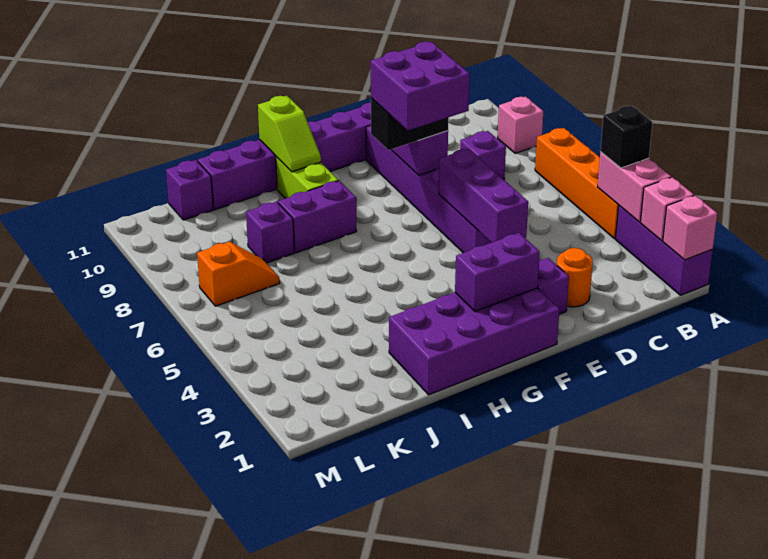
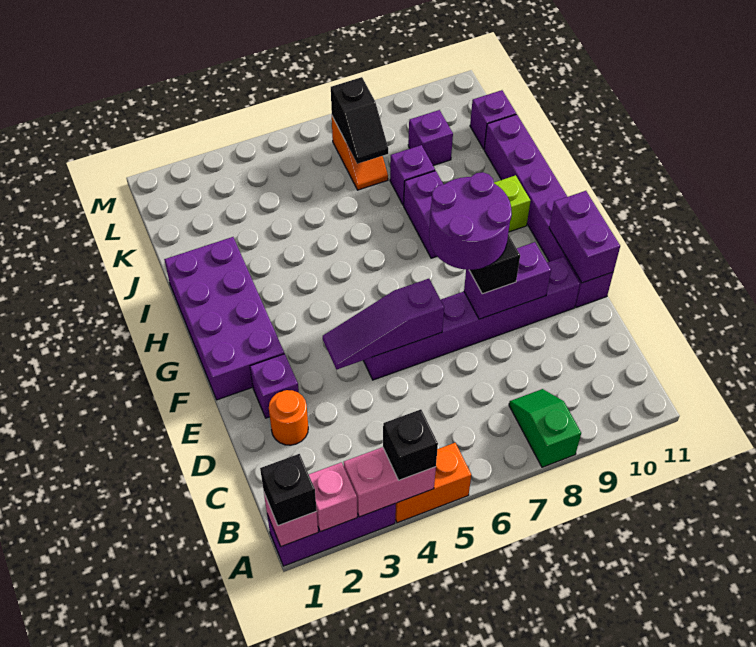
none -> black 1x1 brick [260,454,317,526]
orange 1x4 brick [535,128,619,239] -> orange 1x2 brick [395,443,471,523]
none -> green 1x2 slope [509,389,581,467]
pink 1x1 brick [498,96,543,153] -> none
purple 1x1 brick [460,131,506,180] -> purple 1x1 brick moved to [408,110,453,166]
purple 1x3 brick [439,149,528,243] -> purple 1x3 slope [322,279,444,370]
purple 2x2 brick [371,42,470,131] -> purple 2x2 round brick [429,172,512,270]
purple 1x2 brick [455,233,540,311] -> purple 1x2 brick moved to [549,191,620,283]
lime 1x2 slope [258,96,321,172] -> none
none -> black 1x2 slope [331,77,388,164]

